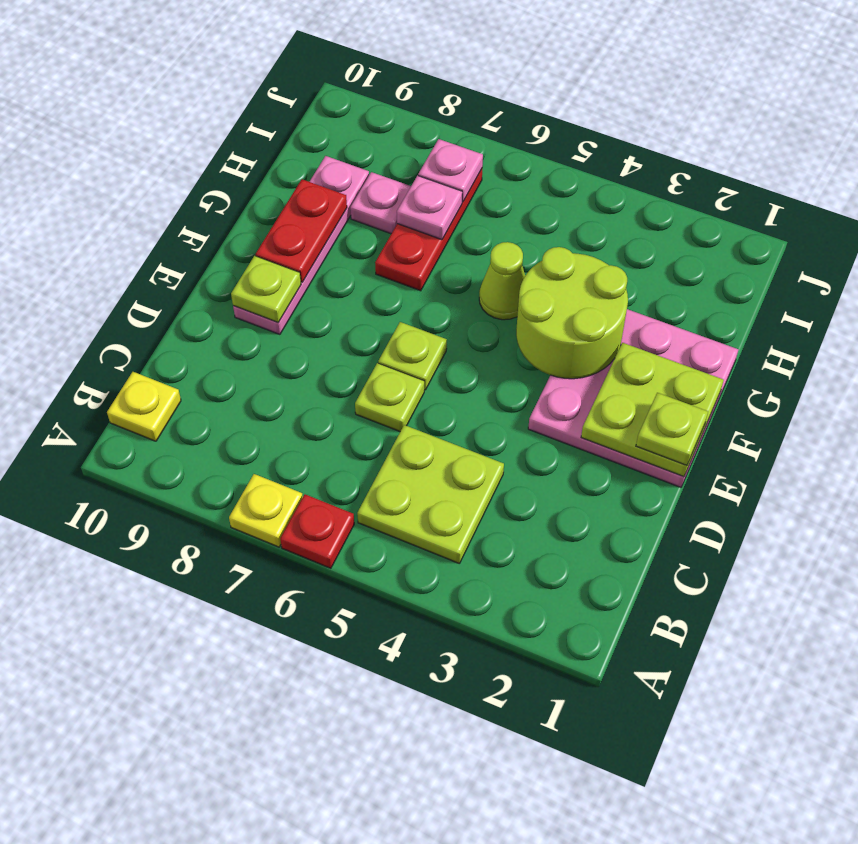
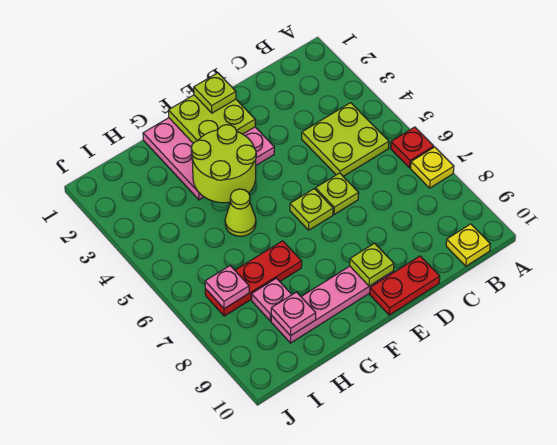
red 1x2 plate [256,179,347,282] -> red 1x2 plate moved to [370,256,440,315]
pink 1x1 plate [397,176,462,240] -> pink 1x1 plate moved to [271,292,316,336]

